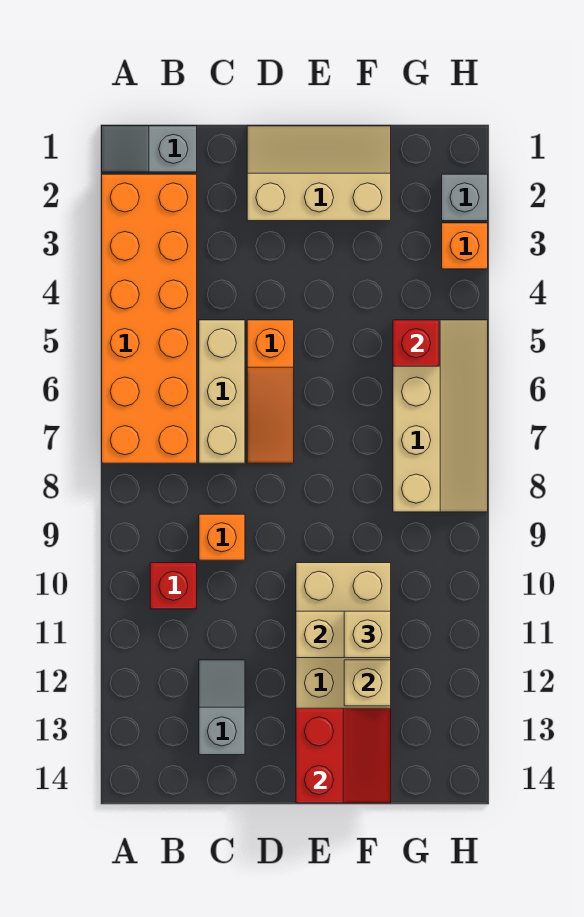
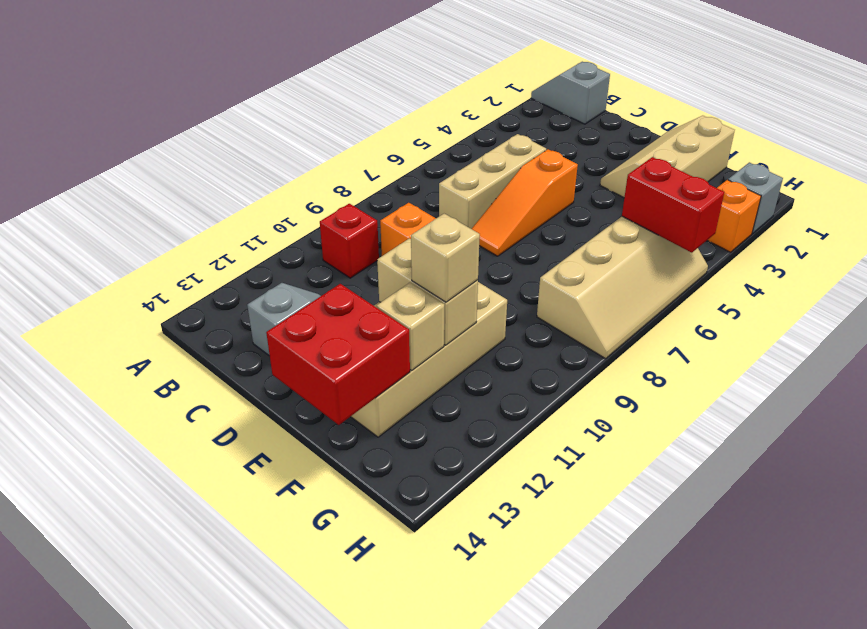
orange 2x6 brick [102,174,197,463] -> none
tan 2x3 slope [247,126,391,221] -> tan 2x3 slope turned to [600,116,735,198]
red 2x2 slope [296,708,391,803] -> red 2x2 brick [266,284,410,425]
red 1x1 brick [393,320,439,366] -> red 1x2 brick [622,157,724,253]

